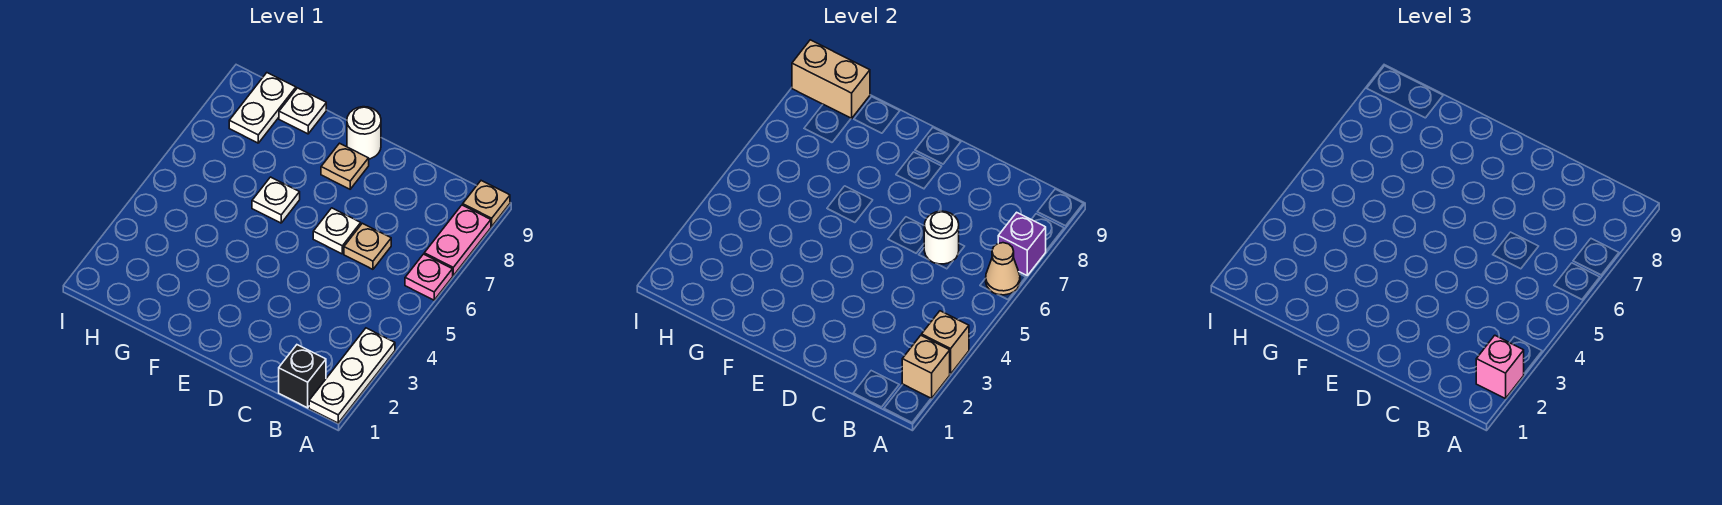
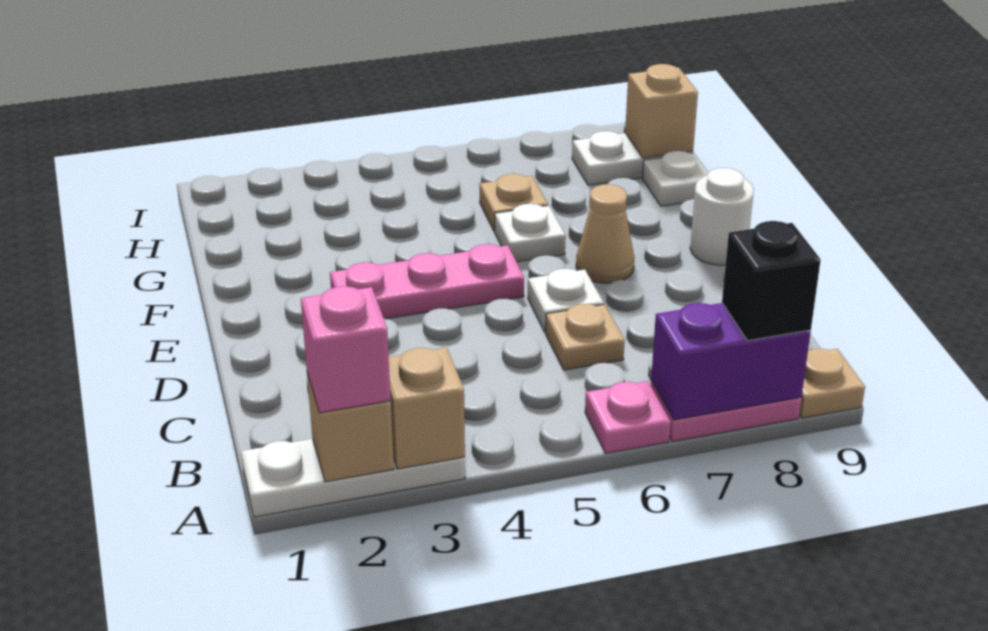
tan 1x1 cone [986,243,1020,295] -> tan 1x1 cone moved to [576,185,634,283]
purple 1x1 brick [998,212,1046,275] -> purple 1x2 brick [651,303,811,420]
black 1x1 brick [279,345,326,408] -> black 1x1 brick moved to [722,221,821,341]
white 1x1 round brick [924,211,959,264] -> none
none -> pink 1x3 plate [330,244,524,319]
tan 1x1 plate [321,143,369,189] -> tan 1x1 plate moved to [479,174,548,231]
tan 1x2 brick [792,40,870,119] -> tan 1x1 brick [625,64,698,158]

